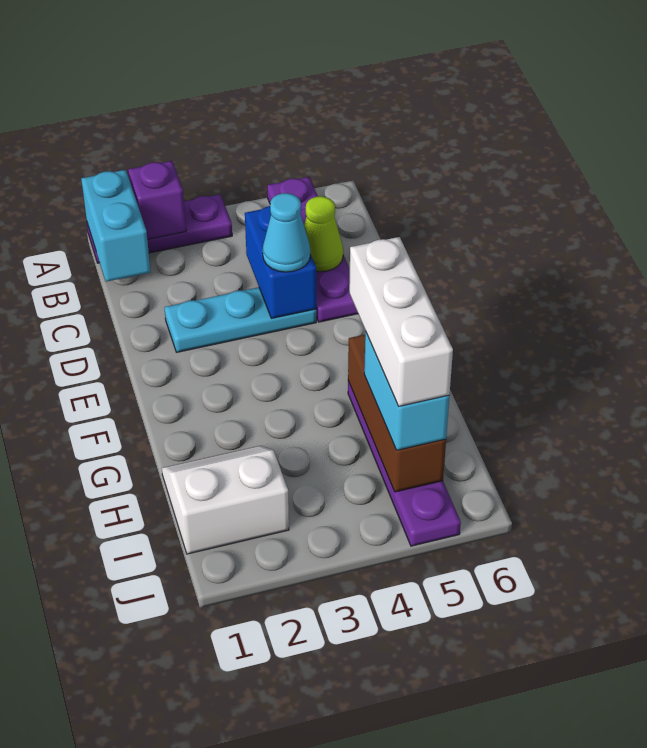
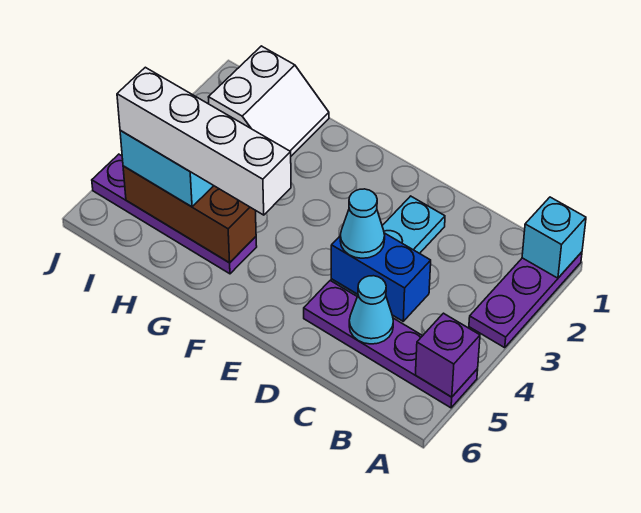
cyan 1x2 brick [81,170,150,282] -> cyan 1x1 brick [522,197,586,278]
purple 1x1 brick [128,161,186,239] -> purple 1x1 brick moved to [415,313,480,397]
lime 1x1 cone [304,196,343,272] -> cyan 1x1 cone [349,276,393,344]
white 1x3 brick [349,237,453,406] -> white 1x4 brick [117,67,291,215]

